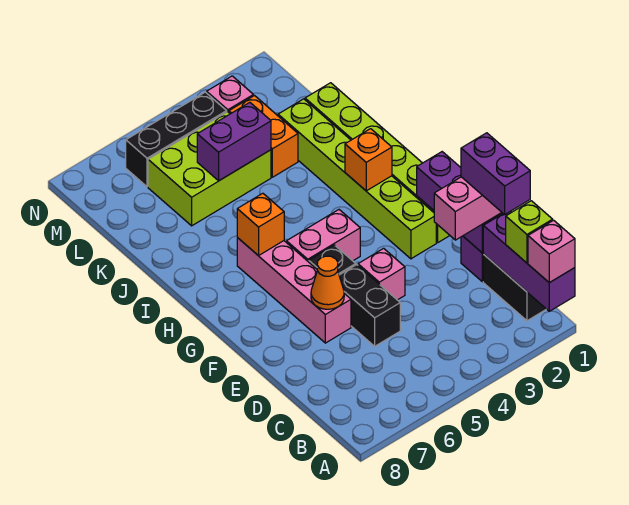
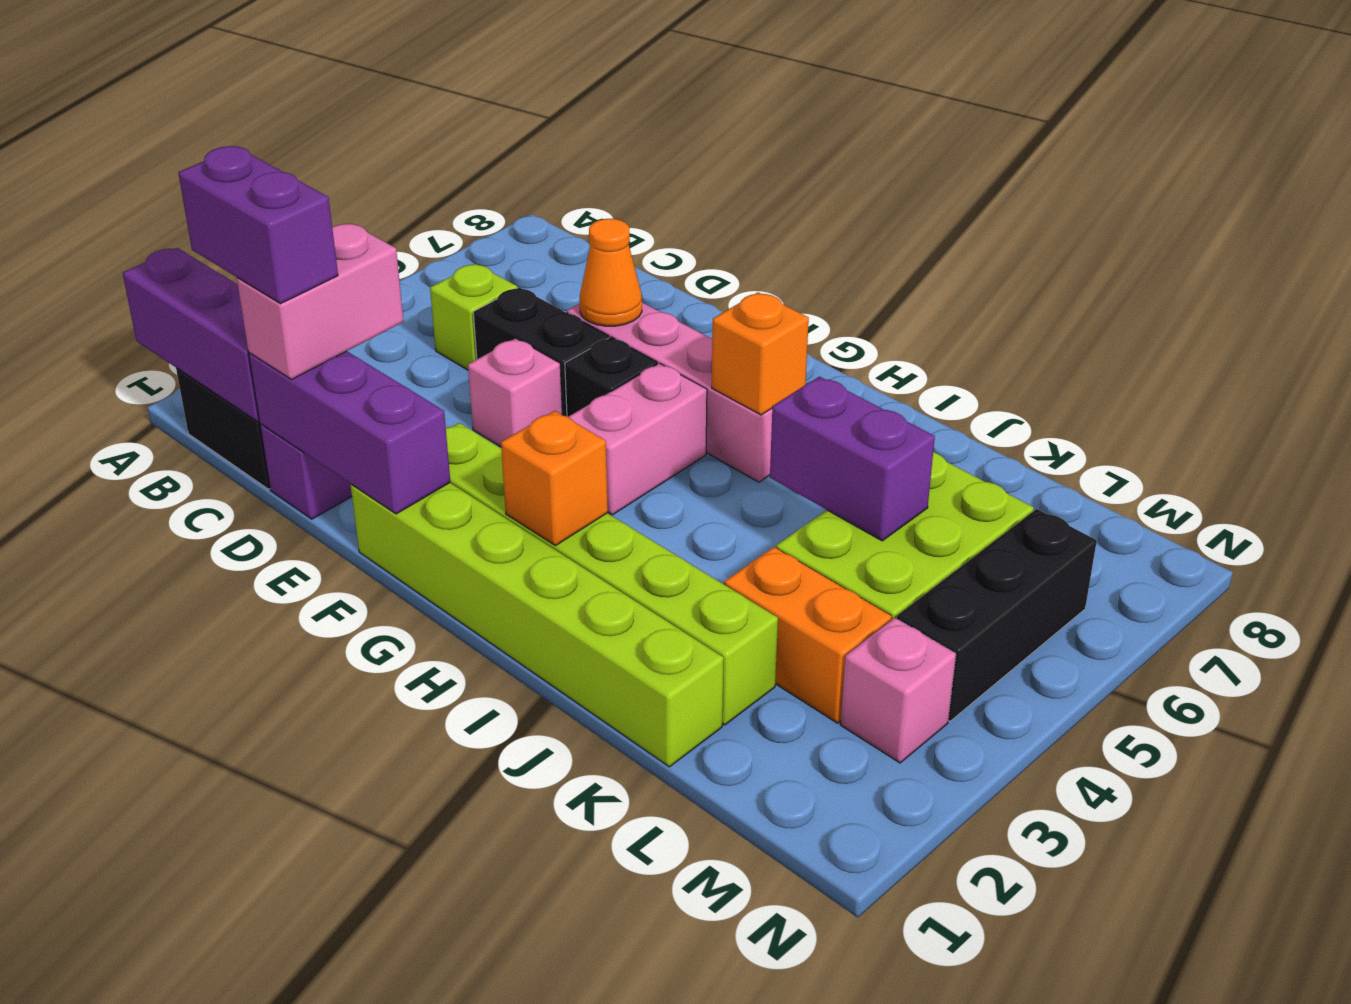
pink 1x1 brick [528,220,575,283] -> none
lime 1x1 brick [506,201,553,263] -> lime 1x1 brick moved to [430,264,517,370]
purple 1x2 brick [197,102,271,181] -> purple 1x2 brick turned to [770,377,935,541]

